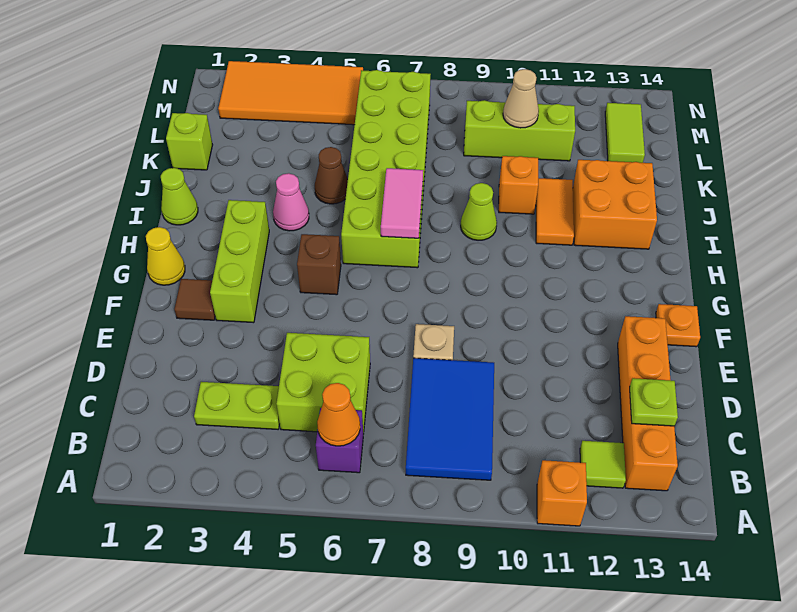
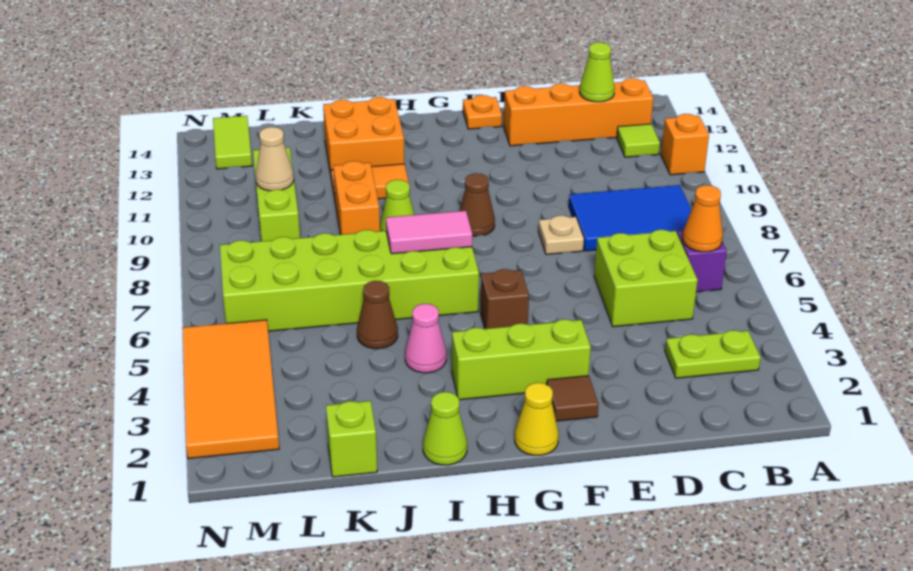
lime 1x2 plate [194,382,280,429] -> lime 1x2 plate turned to [665,330,761,378]
lime 1x1 plate [630,378,678,426] -> lime 1x1 cone [580,42,615,102]
none -> brown 1x1 cone [460,173,495,236]
orange 1x1 brick [499,156,538,214] -> orange 1x2 brick [334,161,380,235]
lime 1x2 tile [605,103,645,163] -> lime 1x2 tile turned to [213,116,252,169]

